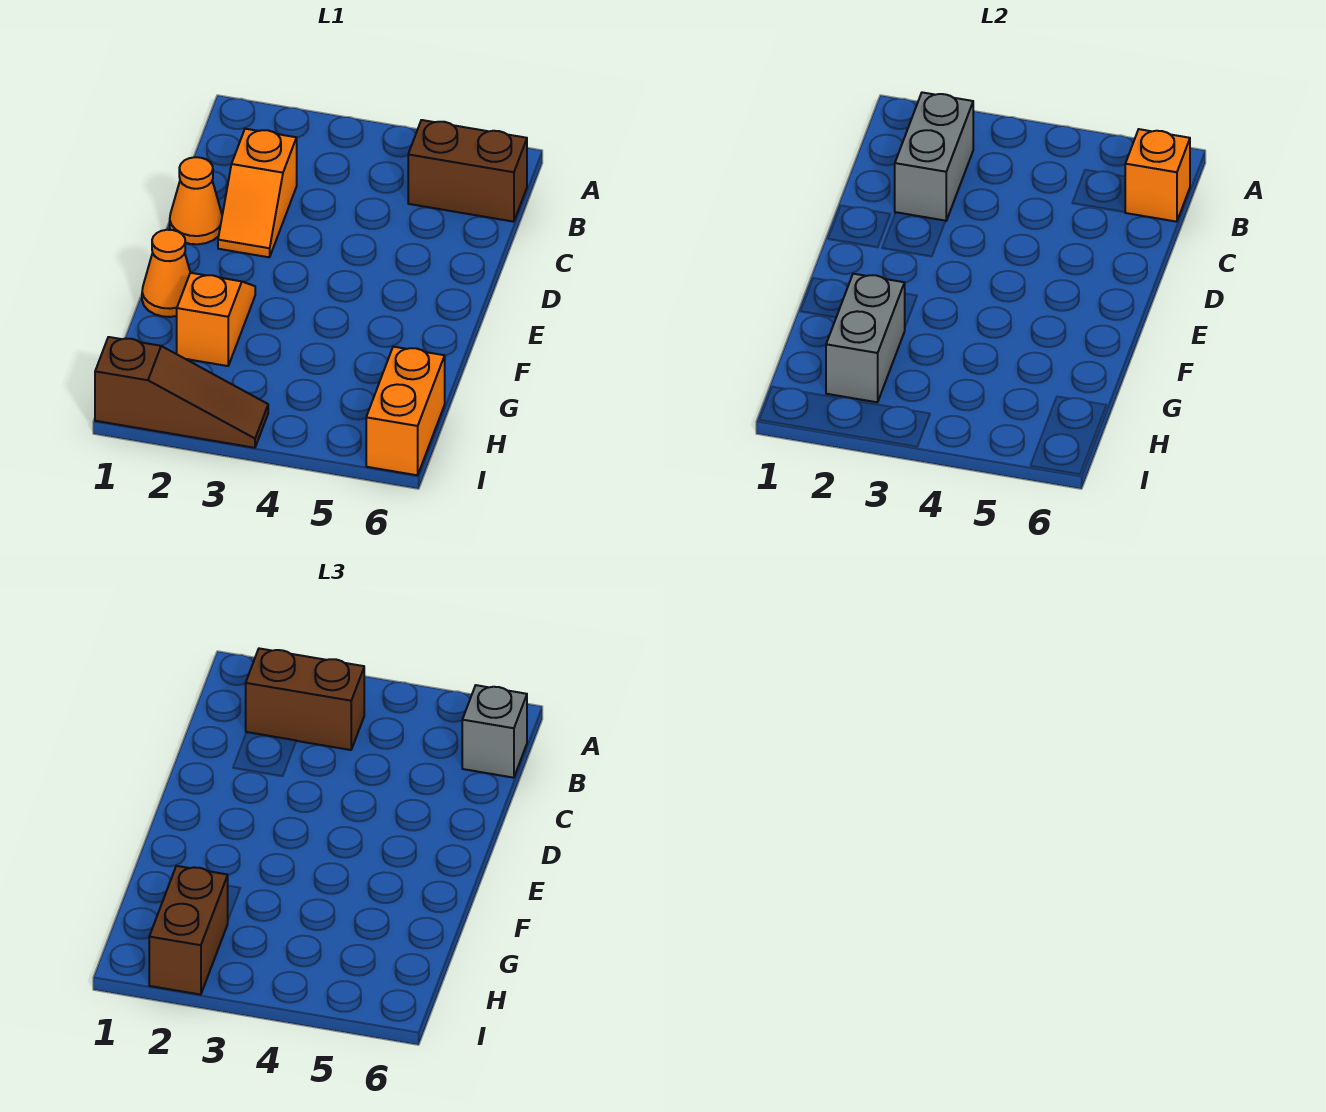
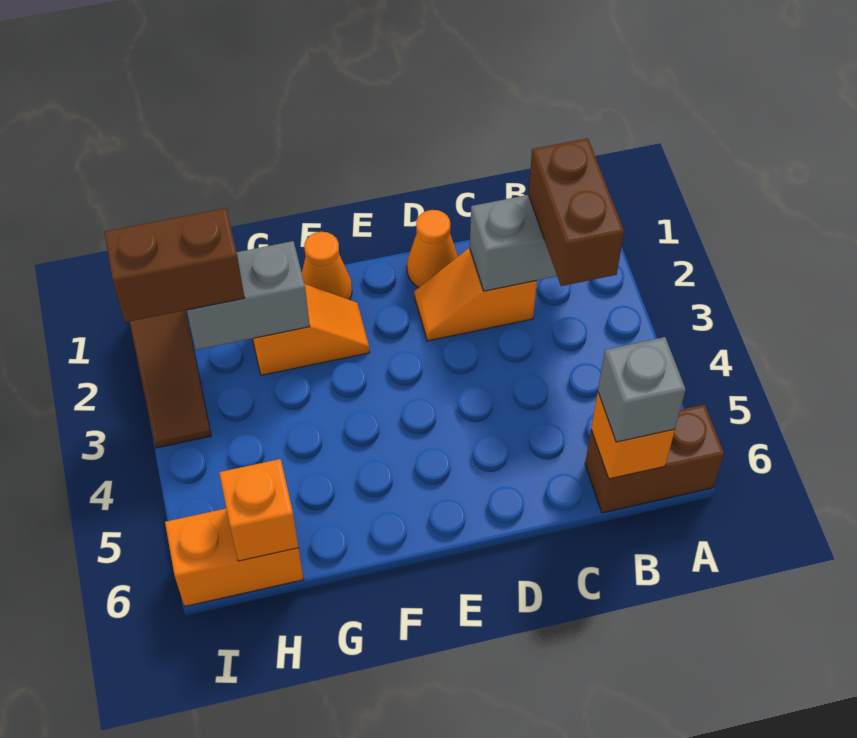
brown 1x2 brick [408,120,527,222] -> brown 1x2 brick turned to [585,404,724,513]
none -> orange 1x1 brick [219,459,299,561]

